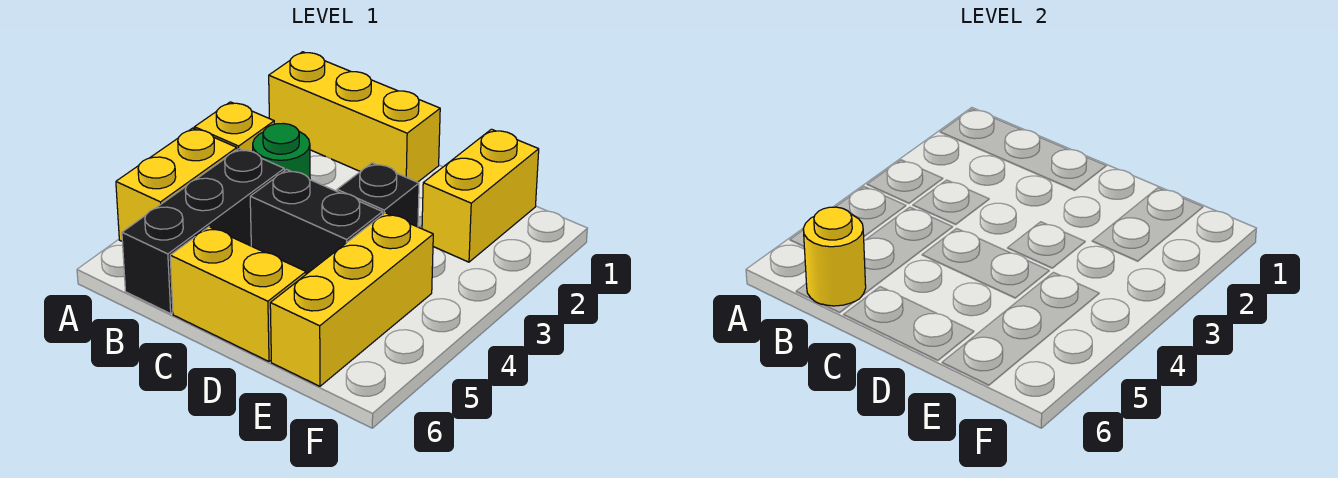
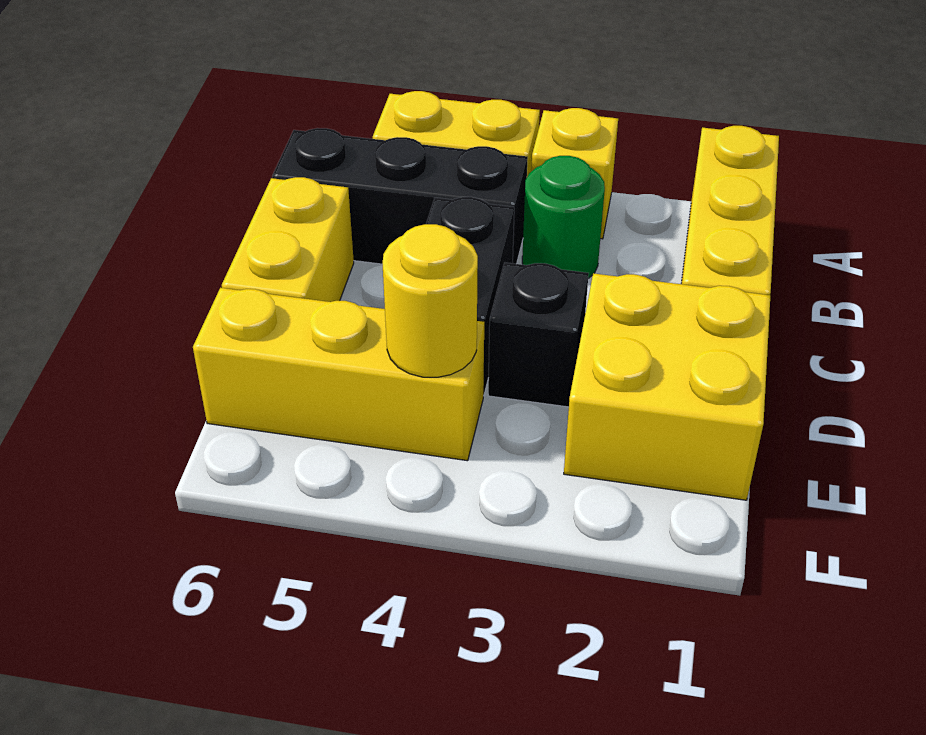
yellow 1x1 round brick [803,207,866,306] -> yellow 1x1 round brick moved to [382,224,478,377]
yellow 1x2 brick [422,129,539,262] -> yellow 2x2 brick [564,273,770,500]

